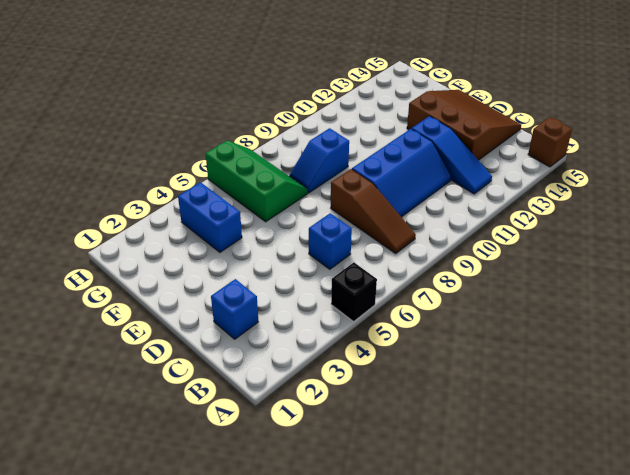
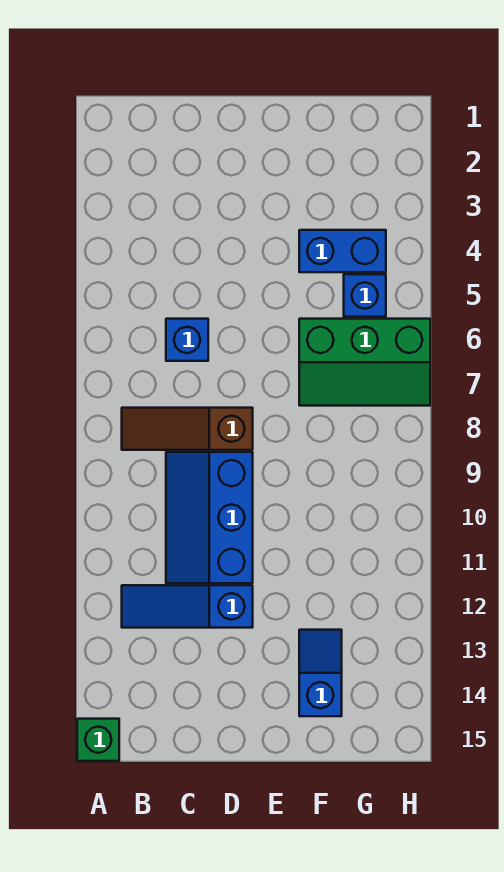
black 1x1 brick [331,262,377,321] -> none
brown 1x1 brick [528,117,572,167] -> green 1x1 brick [77,719,119,761]
blue 1x1 brick [211,279,258,339] -> blue 1x1 brick moved to [344,274,386,317]
brown 3x3 slope [407,90,521,160] -> none
blue 1x2 slope [289,128,349,193] -> blue 1x2 slope moved to [299,630,342,716]

